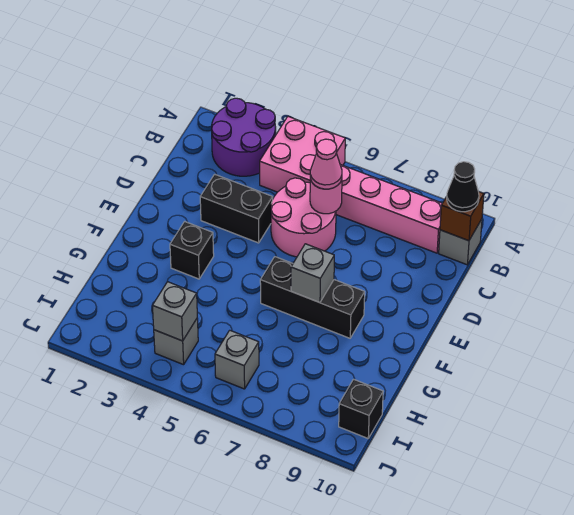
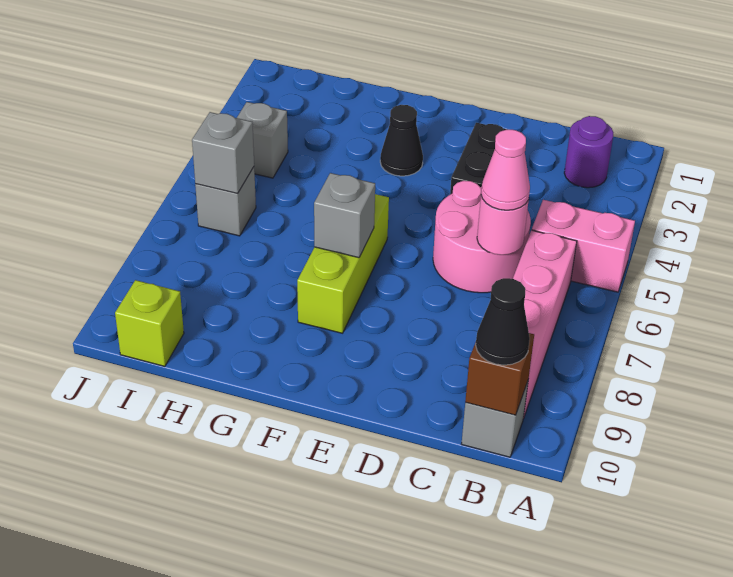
purple 2x2 round brick [212,98,276,176] -> purple 1x1 round brick [564,116,614,188]
pink 2x2 brick [260,117,345,192] -> pink 1x2 brick [532,200,635,292]
black 1x1 brick [170,222,214,279] -> black 1x1 cone [380,105,423,176]
black 1x3 brick [260,257,365,338] -> lime 1x3 brick [297,194,389,333]
grey 1x1 brick [152,282,197,341] -> grey 1x1 brick moved to [192,112,254,193]
black 1x1 brick [339,379,383,438] -> lime 1x1 brick [115,280,184,366]

